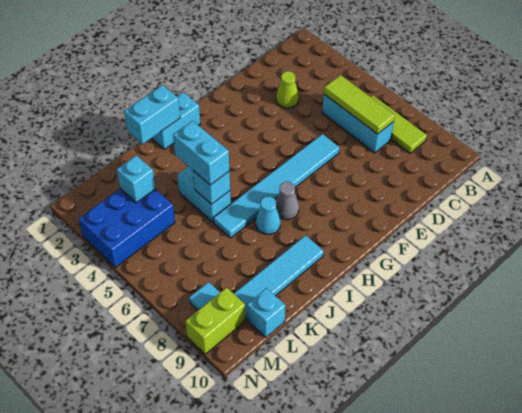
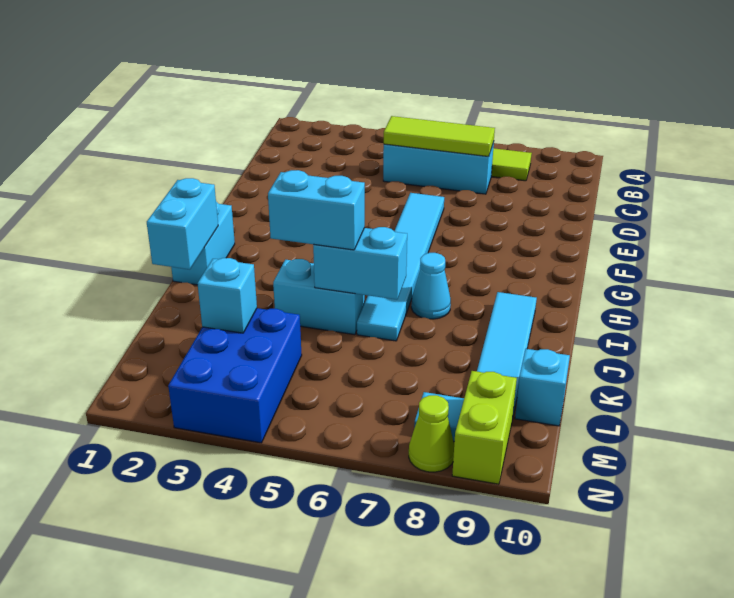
lime 1x1 cone [276,71,299,108] -> lime 1x1 cone moved to [409,395,454,472]
grey 1x1 cone [276,182,299,220] -> none
cyan 1x1 brick [193,171,230,204] -> cyan 1x2 brick [313,227,407,300]

